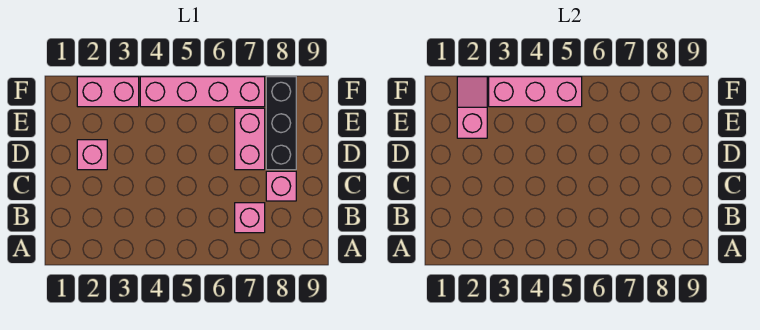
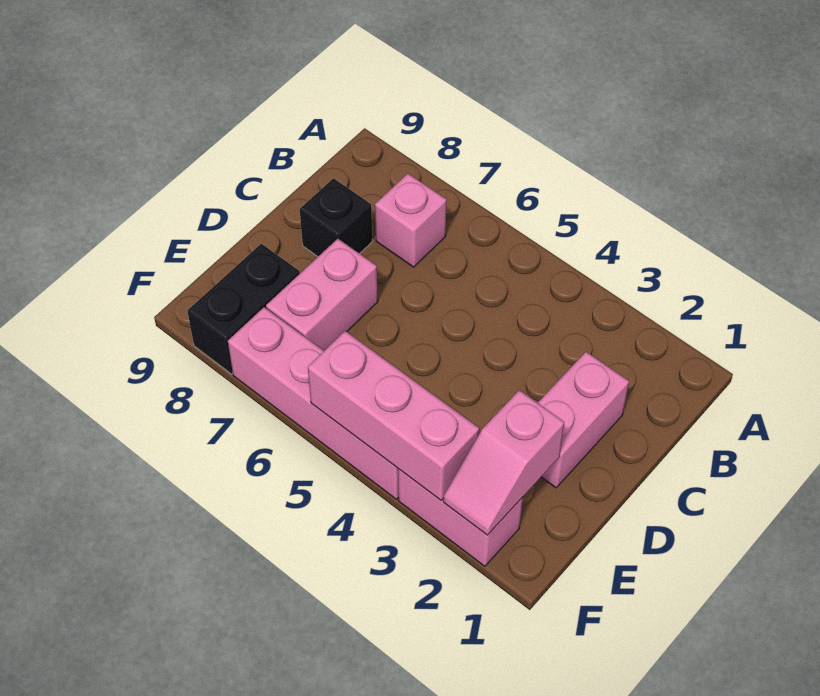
pink 1x1 brick [266,171,296,201] -> black 1x1 brick [300,178,373,257]
pink 1x1 brick [77,140,107,170] -> pink 1x2 brick [538,352,629,488]
black 1x3 brick [266,77,296,170] -> black 1x2 brick [187,244,300,374]

